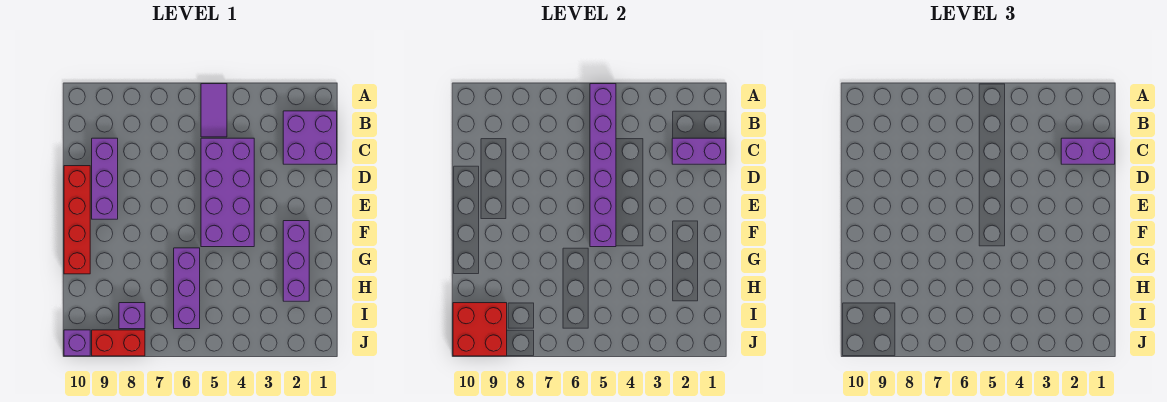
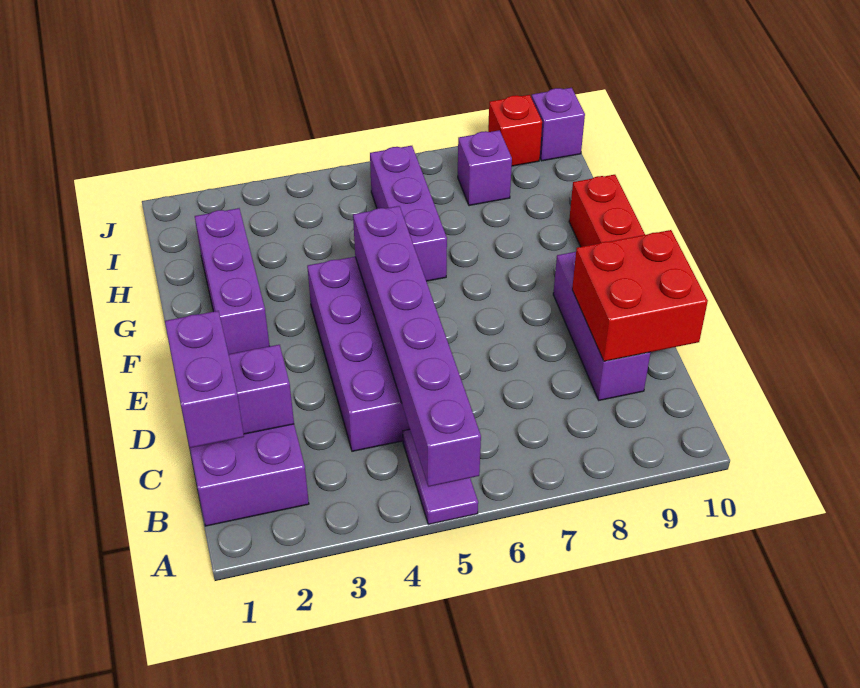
purple 1x2 brick [1061,138,1115,164] -> purple 1x2 brick turned to [165,311,244,448]
red 2x2 brick [453,303,507,356] -> red 2x2 brick moved to [572,230,708,361]
red 1x2 brick [92,330,145,356] -> red 1x1 brick [488,95,542,166]

